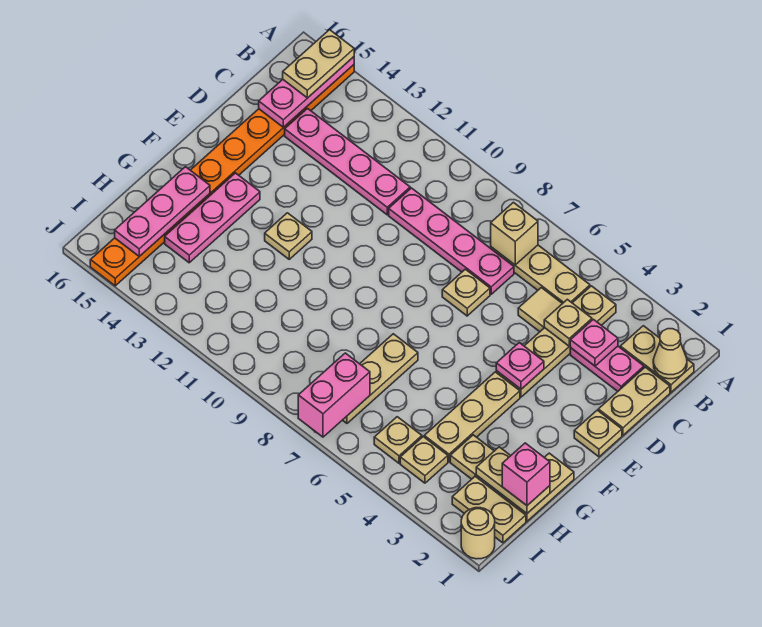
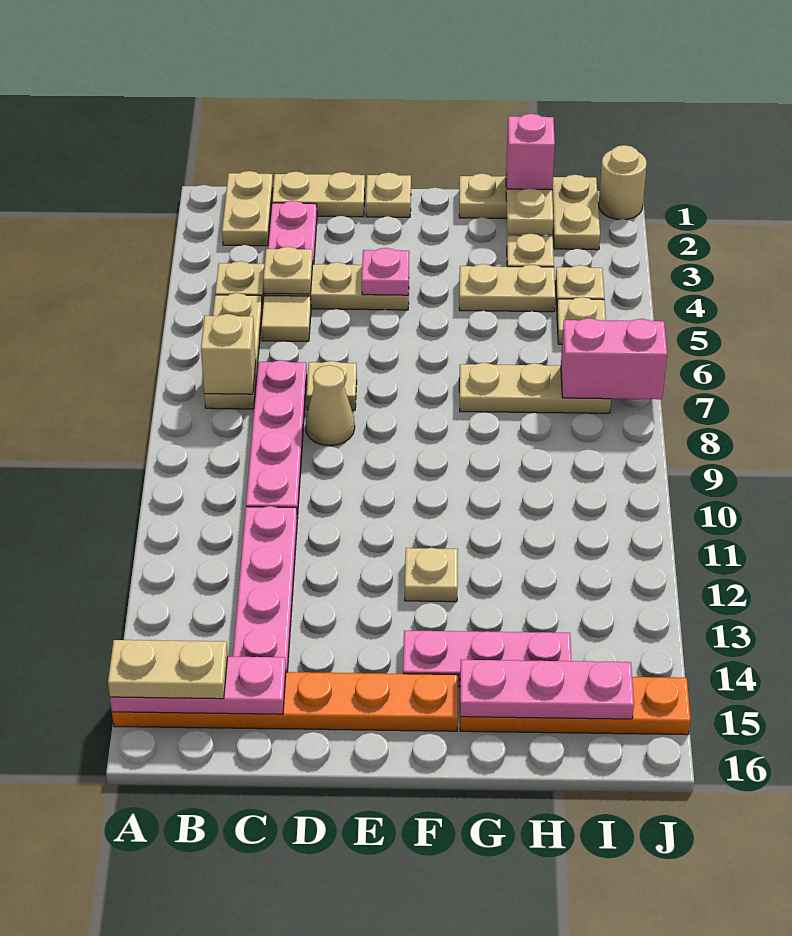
tan 1x1 cone [653,329,687,379] -> tan 1x1 cone moved to [306,365,355,446]
pink 1x1 plate [570,319,618,366] -> none
tan 1x3 plate [424,372,520,462] -> tan 1x2 plate [459,264,555,312]

